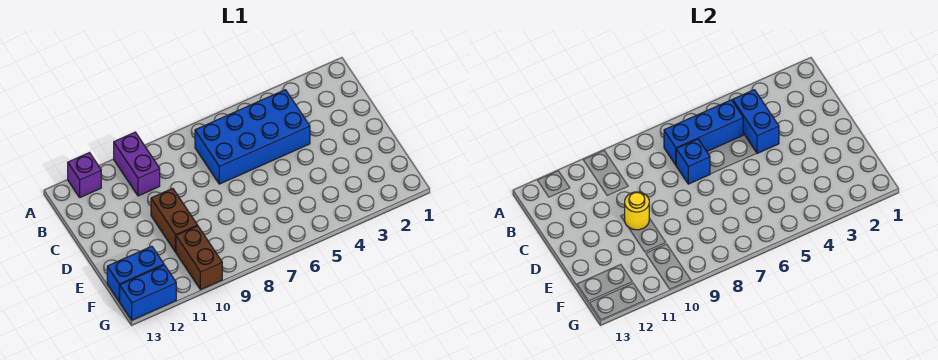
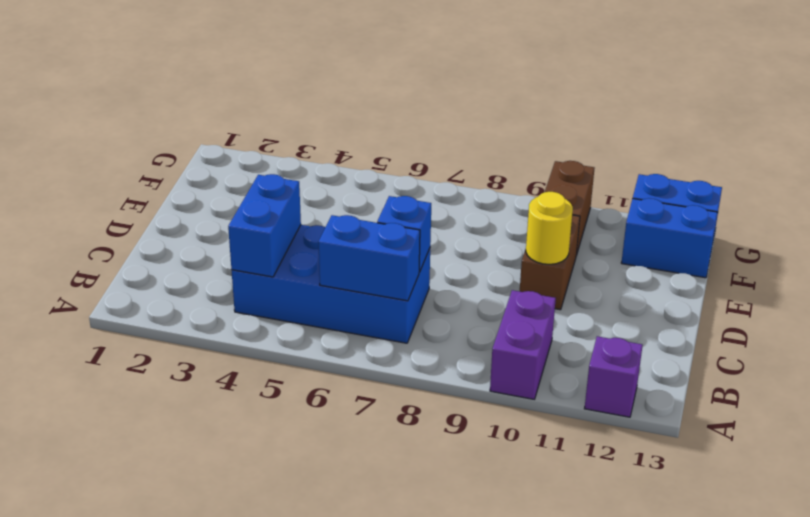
blue 1x3 brick [664,100,743,165] -> blue 1x2 brick [318,215,420,301]

